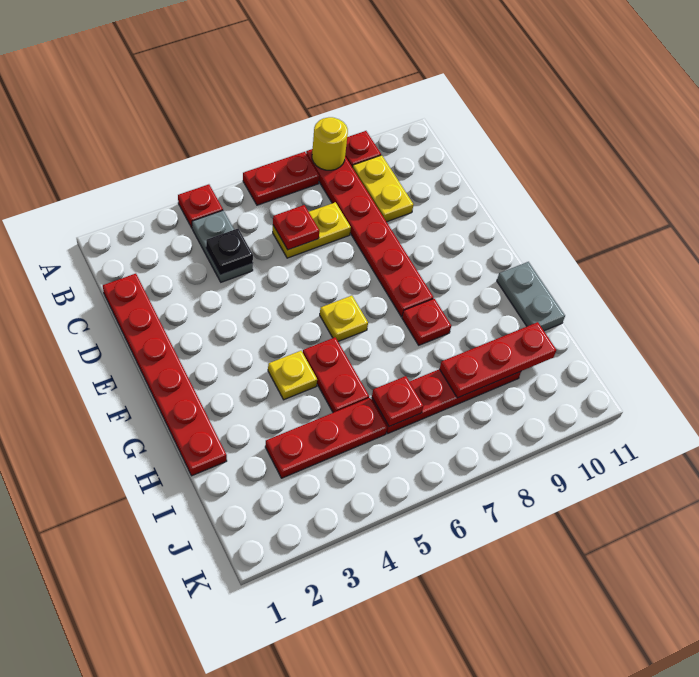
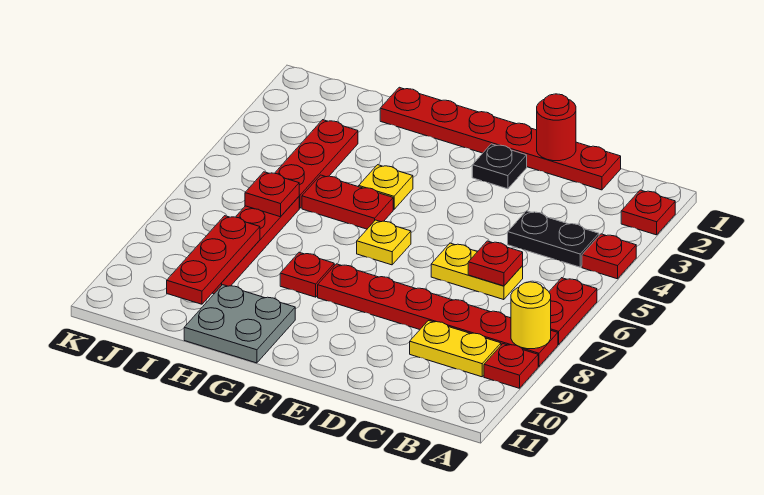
none -> red 1x1 plate [621,190,675,235]
grey 1x2 plate [192,210,253,282] -> black 1x2 plate [508,211,599,267]
black 1x1 plate [206,229,253,274] -> black 1x1 plate moved to [472,144,527,189]
yellow 1x2 plate [273,202,351,258] -> yellow 1x2 plate turned to [431,243,523,300]
none -> red 1x1 round brick [537,94,576,161]
grey 1x2 plate [497,262,565,331] -> grey 2x2 plate [184,285,295,363]

